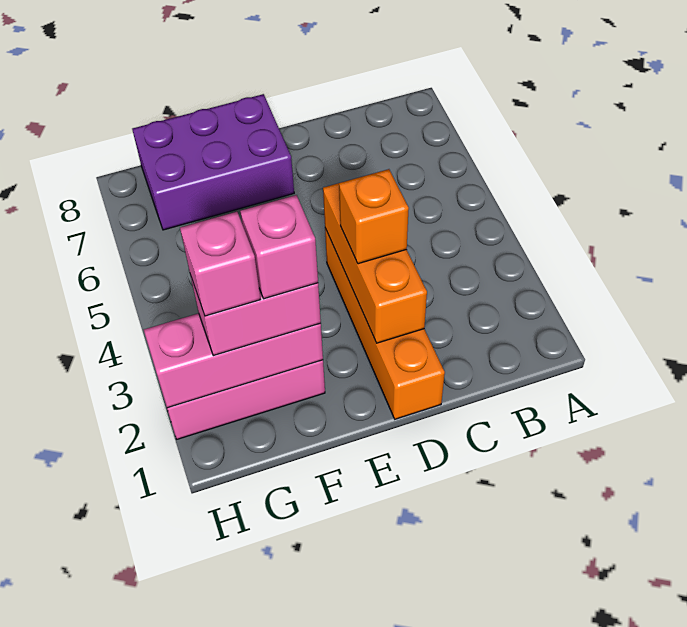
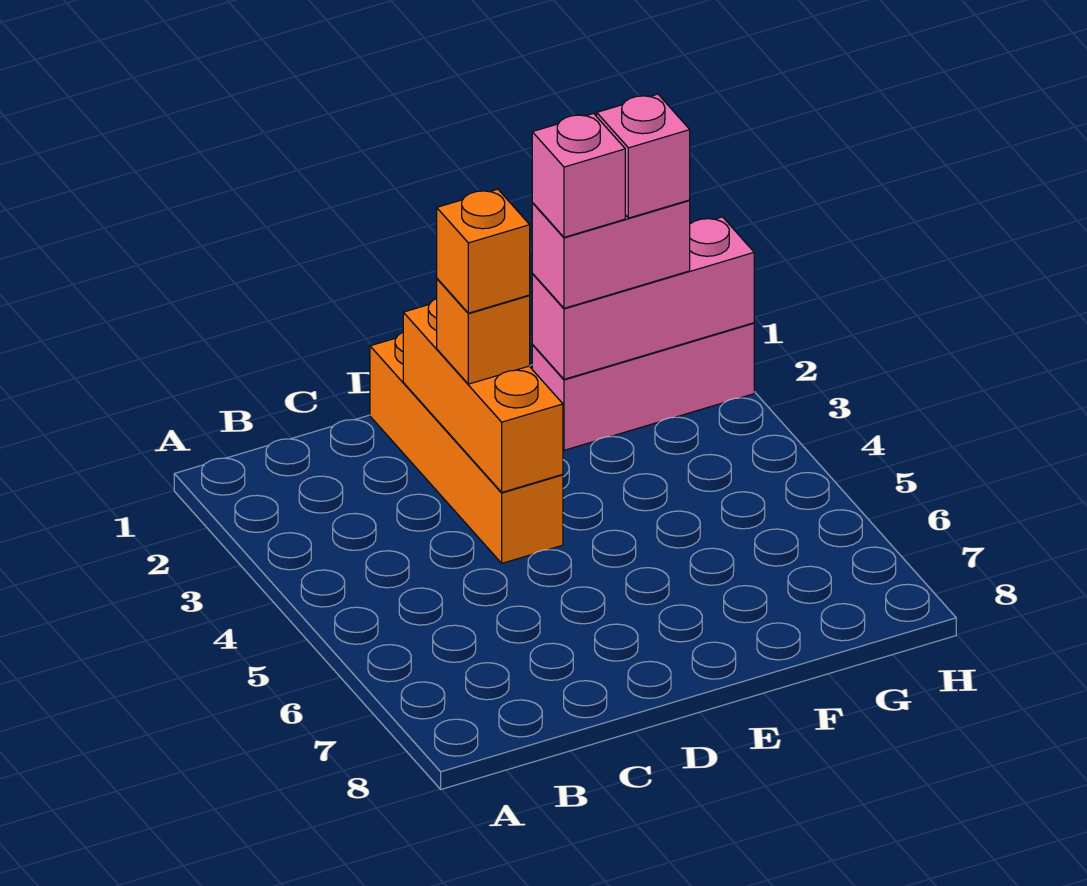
none -> orange 1x1 brick [437,189,530,313]
purple 2x3 brick [132,94,294,230] -> none

